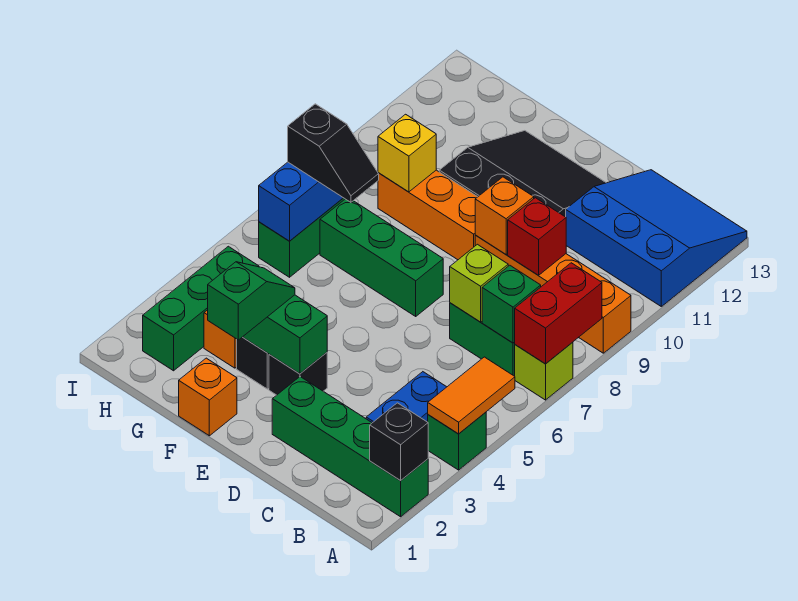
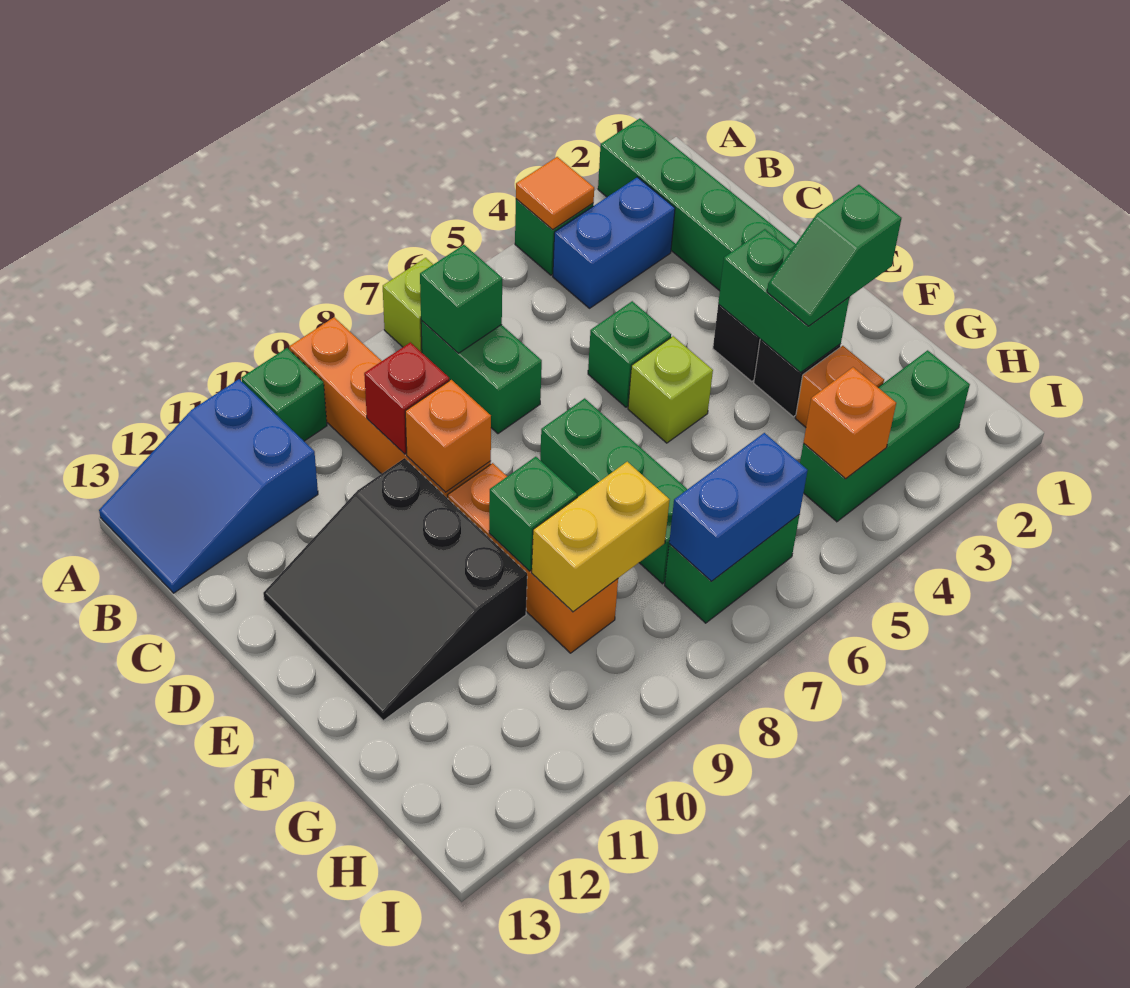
black 1x1 brick [370,403,428,481] -> none
orange 1x2 tile [428,357,515,434] -> orange 1x1 tile [516,157,594,229]
red 1x2 brick [515,263,602,364] -> none
none -> green 1x1 brick [242,348,327,441]
blue 3x3 slope [566,170,747,306] -> blue 2x3 slope [99,379,318,593]
lime 1x1 brick [450,244,508,322] -> lime 1x1 brick moved to [628,336,713,443]
none -> green 1x1 brick [588,301,671,407]
orange 1x1 brick [179,358,237,436] -> orange 1x1 brick moved to [803,367,896,479]
none -> green 1x1 brick [489,457,577,571]
black 1x2 slope [288,104,379,202] -> none
yellow 1x1 brick [378,114,436,192] -> yellow 1x2 brick [532,462,670,612]

